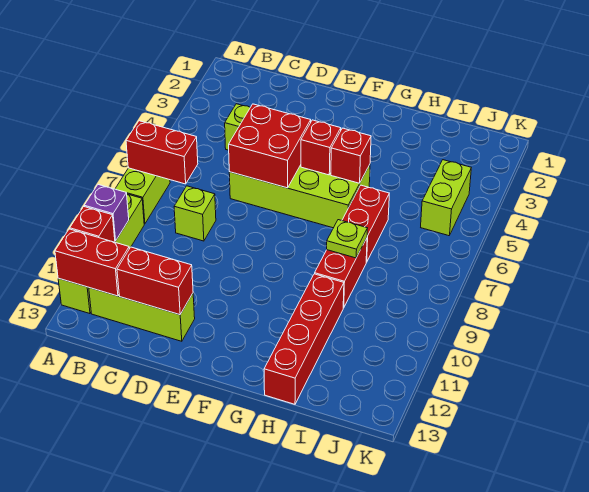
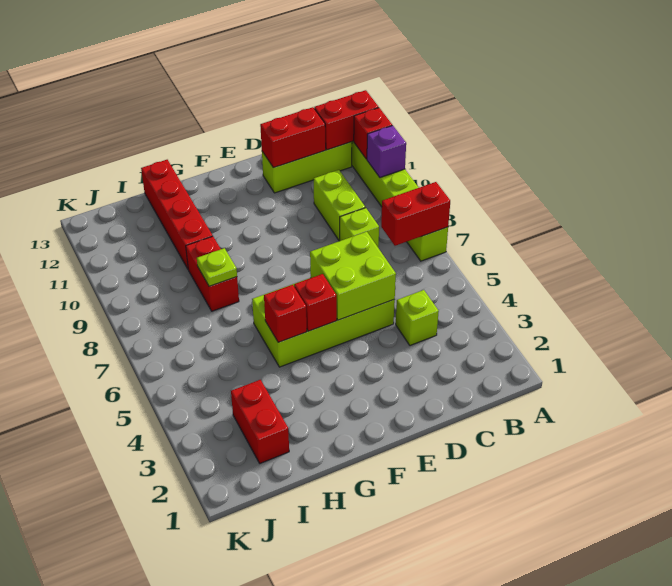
red 2x2 brick [229,104,311,188] -> lime 2x2 brick [310,232,396,320]
red 1x2 brick [342,185,389,262] -> red 1x2 brick moved to [231,380,289,463]
lime 1x2 brick [421,160,471,236] -> lime 1x2 brick moved to [314,170,365,241]

